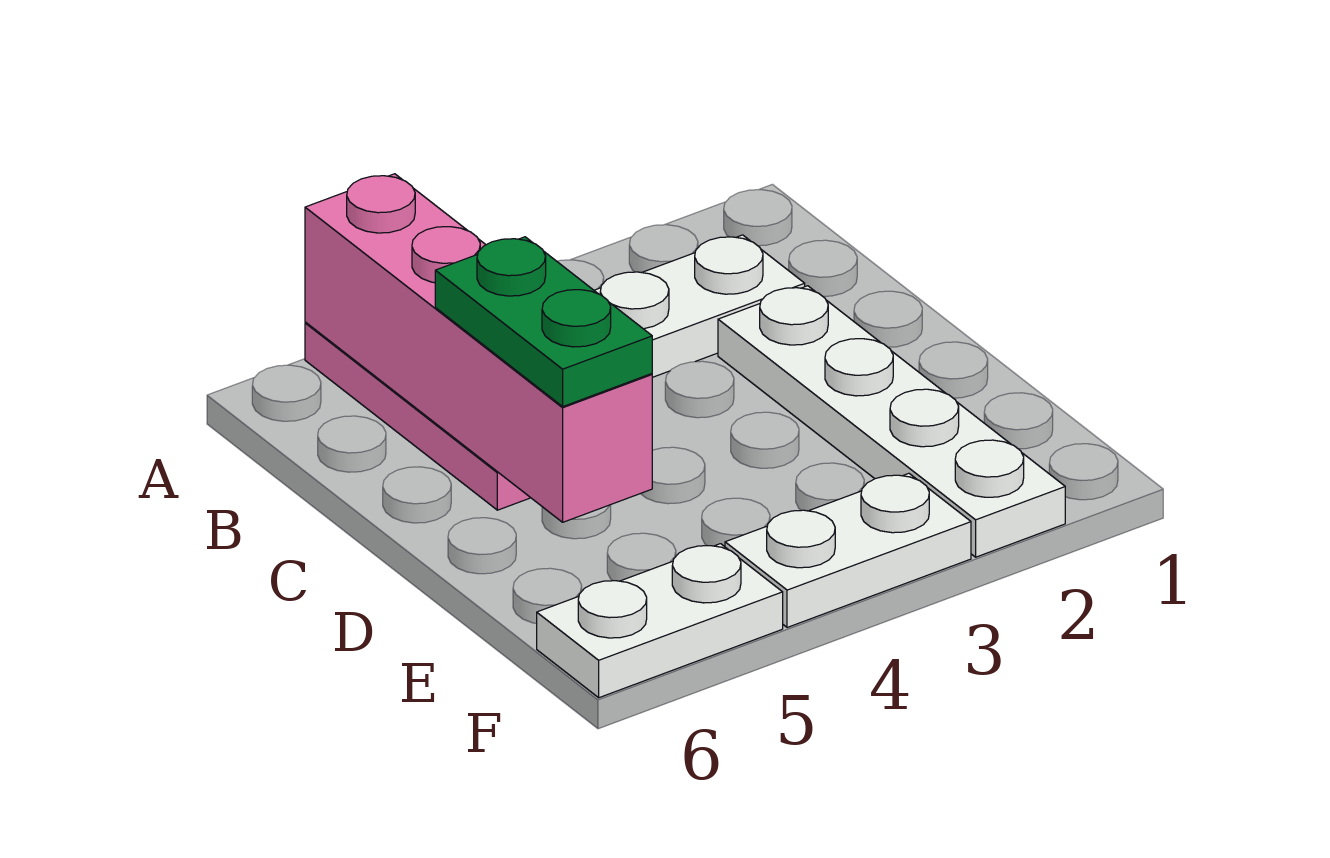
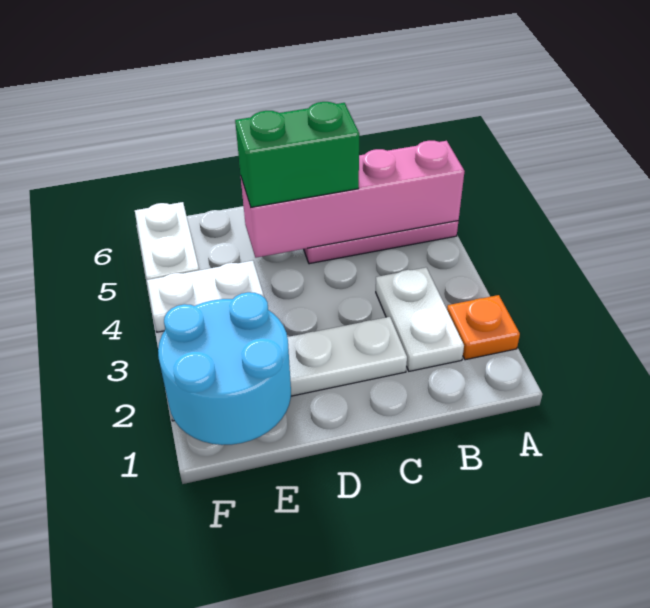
none -> orange 1x1 plate [447,295,520,360]
green 1x2 plate [435,237,652,406] -> green 1x2 brick [235,102,359,207]
none -> cyan 2x2 round brick [158,292,291,445]
white 1x2 plate [725,473,971,628] -> white 1x2 plate turned to [147,261,264,332]

